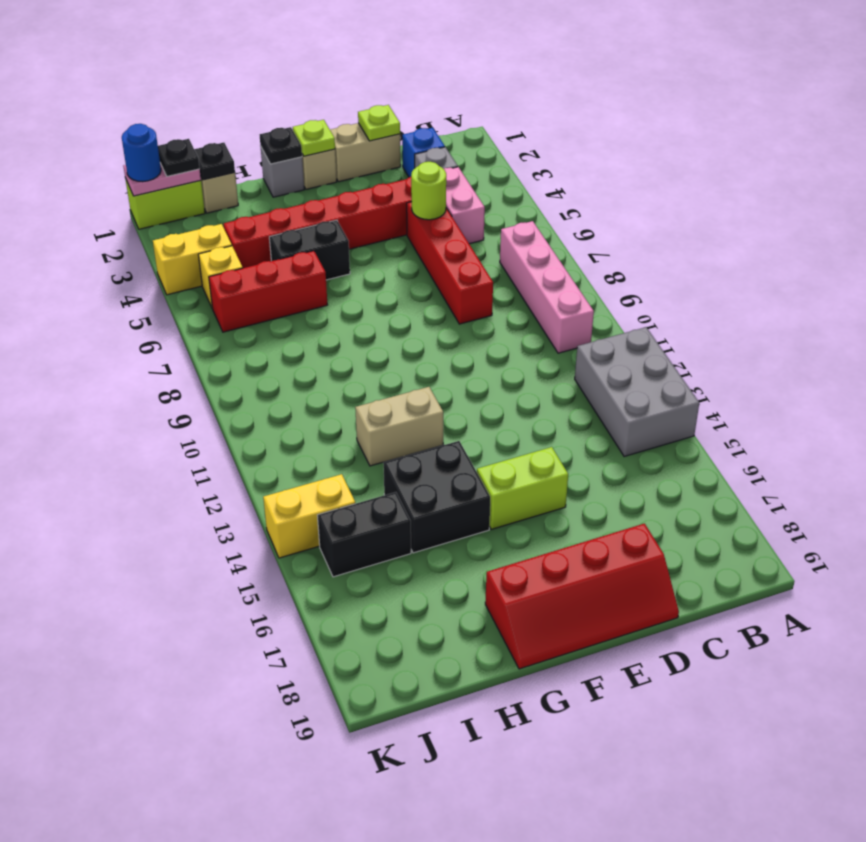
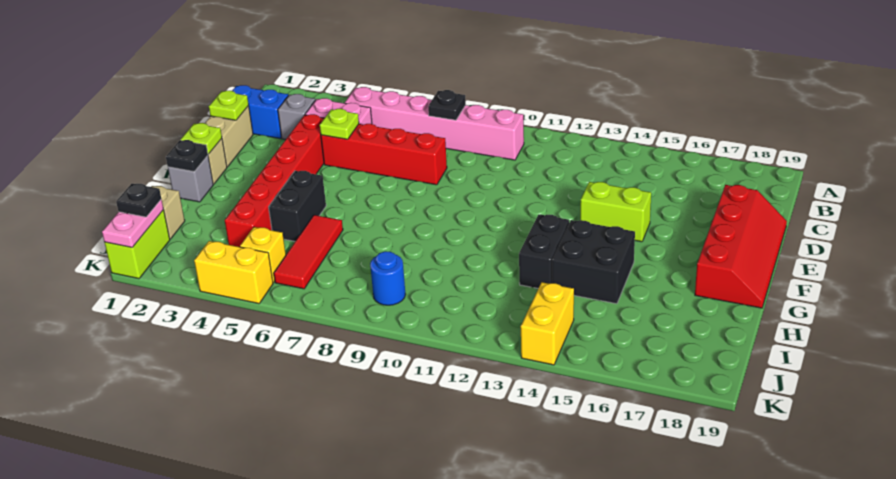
grey 2x3 brick [575,327,699,457] -> none
pink 1x4 brick [500,221,594,353] -> pink 1x6 brick [345,87,524,160]
blue 1x1 brick [402,128,445,177] -> blue 1x2 brick [232,85,288,138]
lime 1x1 round brick [411,162,446,220] -> lime 1x1 plate [320,109,359,139]
lime 1x2 brick [477,447,568,529] -> lime 1x2 brick turned to [580,182,651,242]
tan 1x2 brick [355,387,443,466] -> none
red 1x3 brick [209,251,327,332] -> red 1x3 tile [274,215,343,289]
black 1x1 plate [194,143,235,180] -> black 1x1 plate moved to [428,90,466,120]
black 1x2 brick [317,492,411,577] -> black 1x2 brick moved to [519,214,569,288]
yellow 1x2 brick [153,224,232,295] -> yellow 1x2 brick turned to [194,241,273,304]
blue 1x1 round brick [122,124,161,182] -> blue 1x1 round brick moved to [370,251,406,305]

